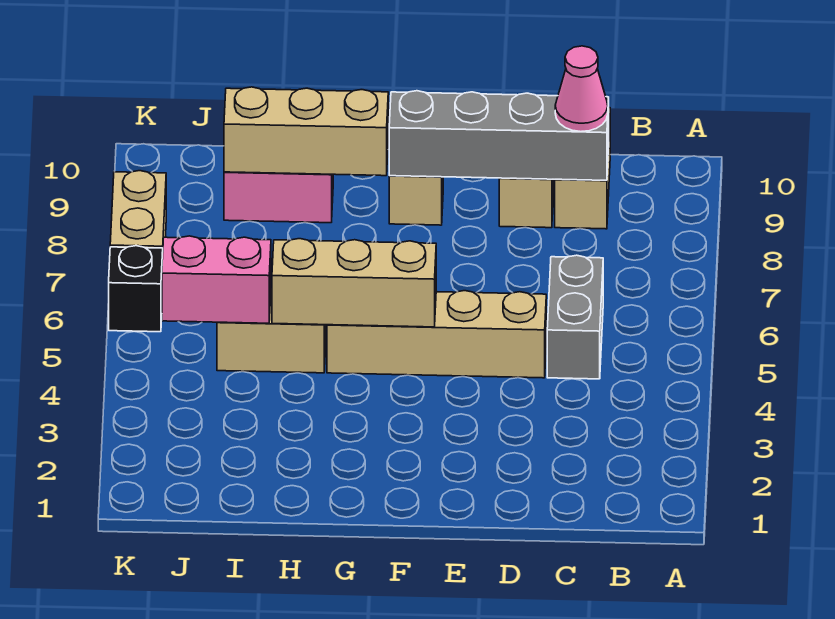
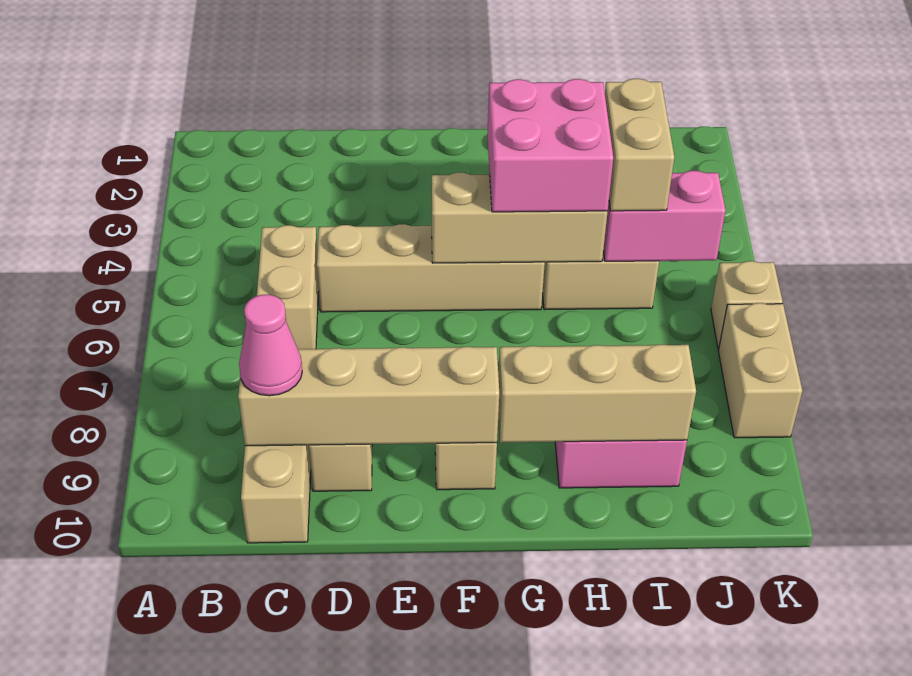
grey 1x2 brick [547,255,603,379] -> tan 1x2 brick [257,225,319,349]
grey 1x4 brick [389,91,609,180] -> tan 1x4 brick [238,347,499,446]
none -> pink 2x2 brick [487,79,613,212]
none -> tan 1x2 brick [605,79,674,211]
black 1x1 brick [109,246,163,332] -> tan 1x1 brick [711,261,783,349]

